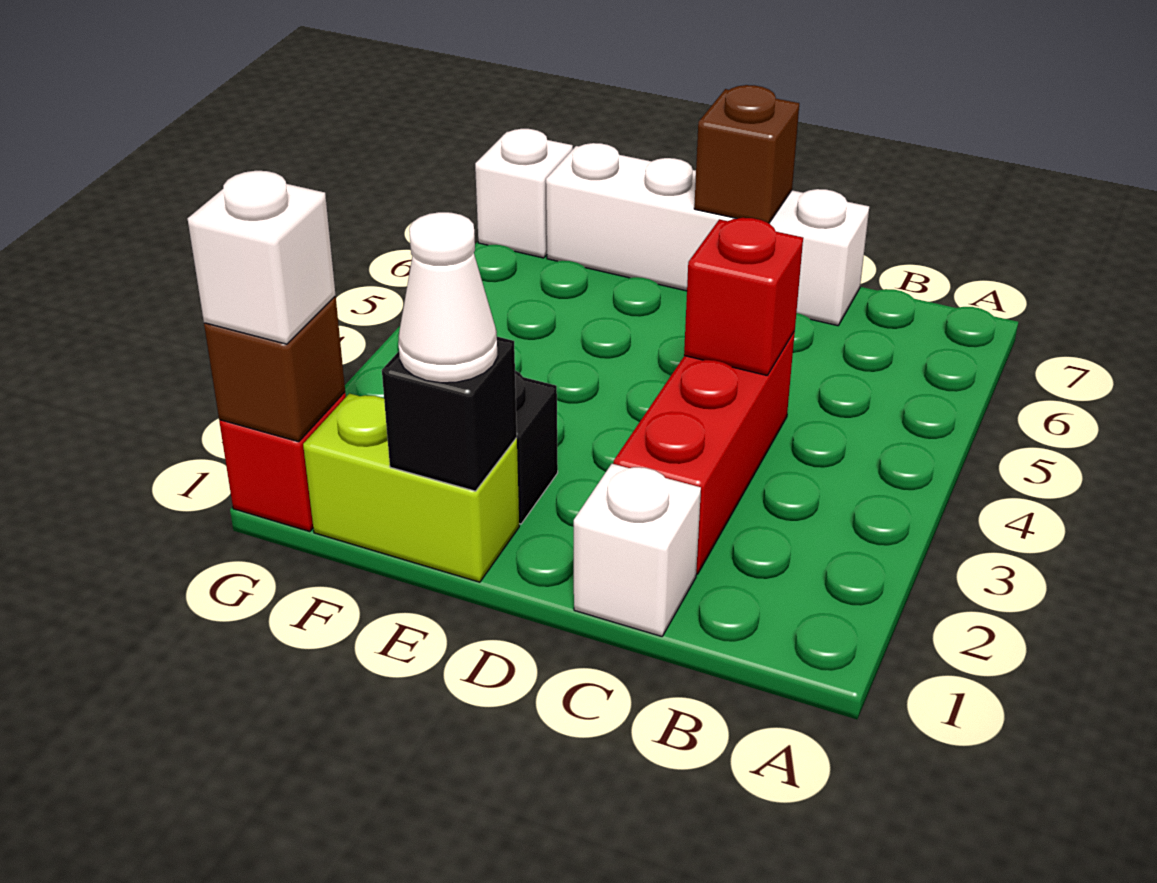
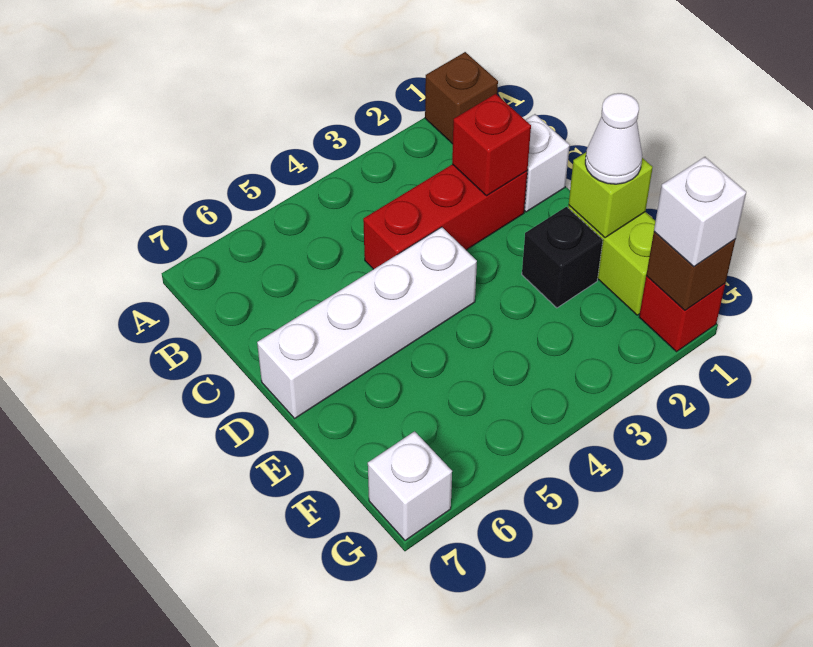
red 1x1 brick [684,218,803,375] -> red 1x1 brick moved to [452,94,531,196]
white 1x4 brick [546,143,869,326] -> white 1x4 brick turned to [257,227,477,418]
brown 1x1 brick [694,85,799,223] -> brown 1x1 brick moved to [425,52,498,144]
black 1x1 brick [382,337,517,491] -> lime 1x1 brick [569,152,653,238]

